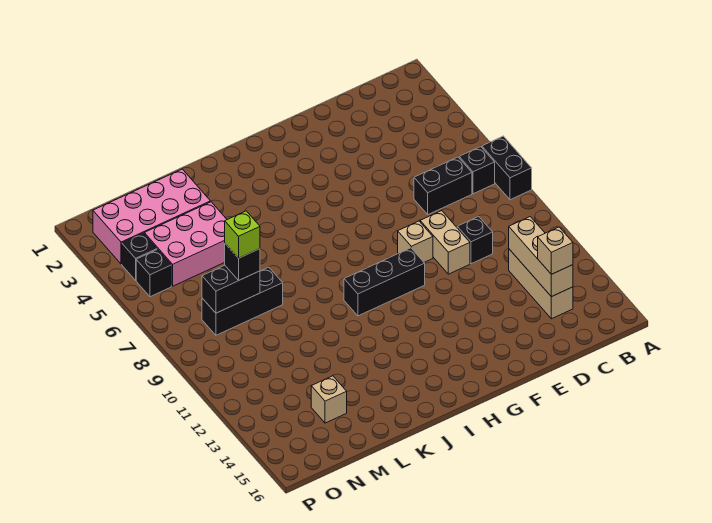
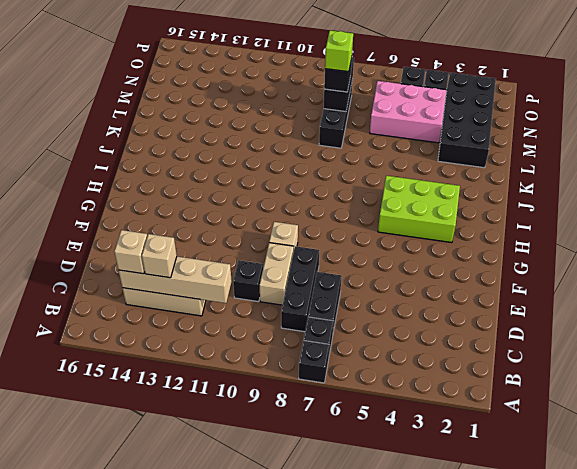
black 1x2 brick [482,136,532,200] -> black 1x1 brick [299,340,329,383]
tan 1x3 brick [509,217,573,297] -> tan 1x4 brick [118,257,232,303]
tan 1x2 brick [420,211,470,274] -> tan 1x2 brick turned to [260,243,294,305]
black 1x3 brick [344,248,425,316] -> black 1x3 brick moved to [281,246,319,332]
none -> lime 2x3 brick [378,176,460,243]
pink 2x4 brick [93,169,211,264] -> black 2x4 brick [438,73,496,168]
pink 2x3 brick [144,202,227,286] -> pink 2x3 brick turned to [370,81,447,143]
tan 1x1 brick [311,376,347,423] -> tan 1x1 brick moved to [142,234,177,278]

